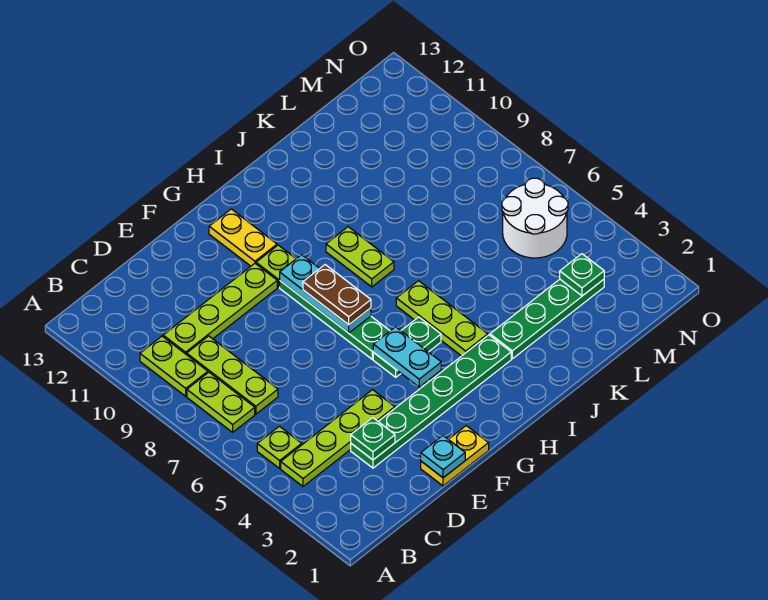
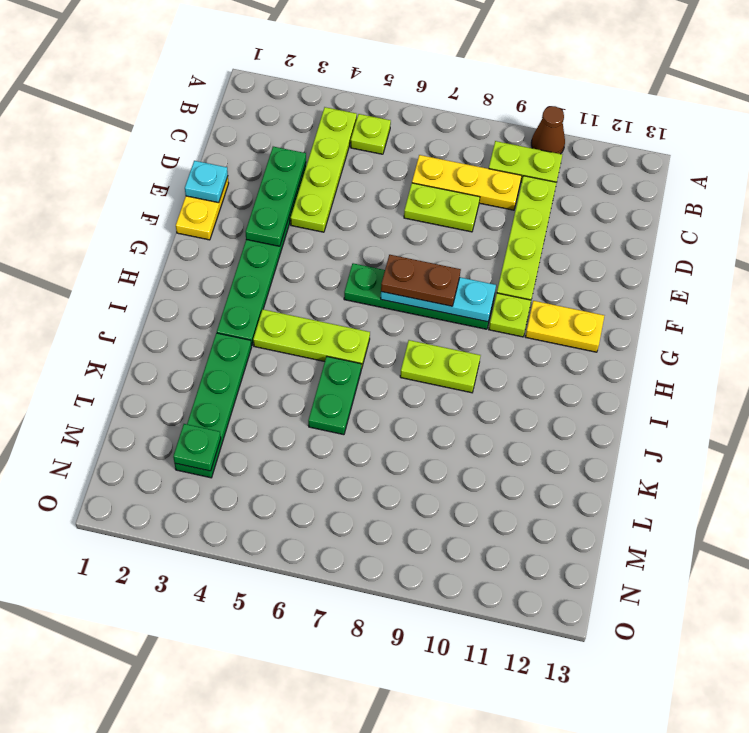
none -> brown 1x1 cone [531,106,565,154]
lime 1x2 plate [187,372,255,432] -> lime 1x2 plate moved to [404,183,480,232]
lime 1x3 plate [187,336,278,414] -> yellow 1x3 plate [412,155,521,210]
green 1x1 plate [351,418,395,460] -> green 1x3 plate [246,147,306,246]
cyan 1x2 plate [373,327,441,387] -> none
green 1x2 plate [373,317,441,377] -> green 1x2 plate moved to [308,356,361,435]
white 2x2 round brick [502,178,568,258] -> none

